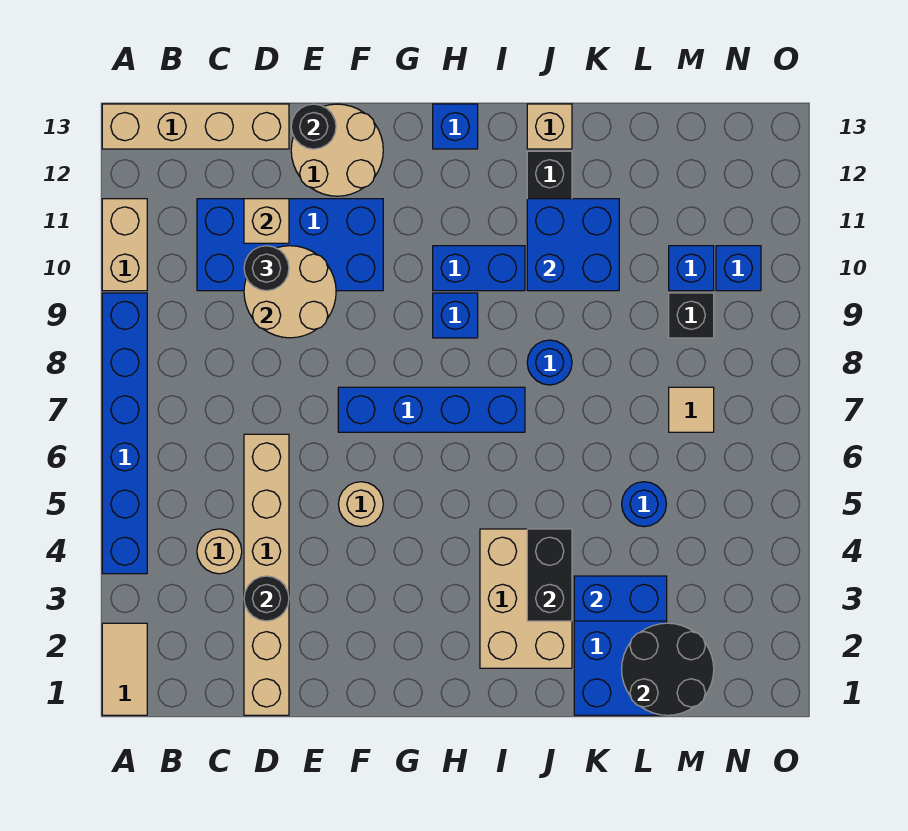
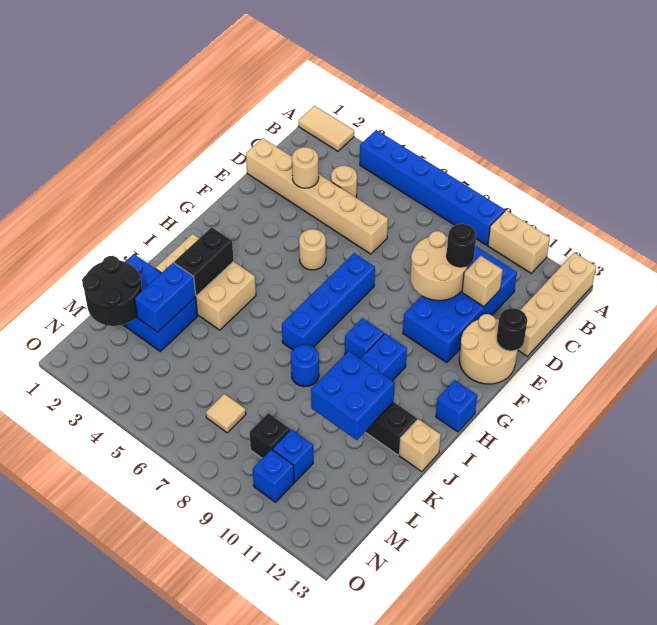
black 1x1 round brick [244,576,289,621] -> tan 1x1 round brick [292,147,319,188]
black 1x2 brick [527,529,572,621] -> black 1x2 brick turned to [174,227,234,296]
blue 1x1 round brick [622,482,666,527] -> none

